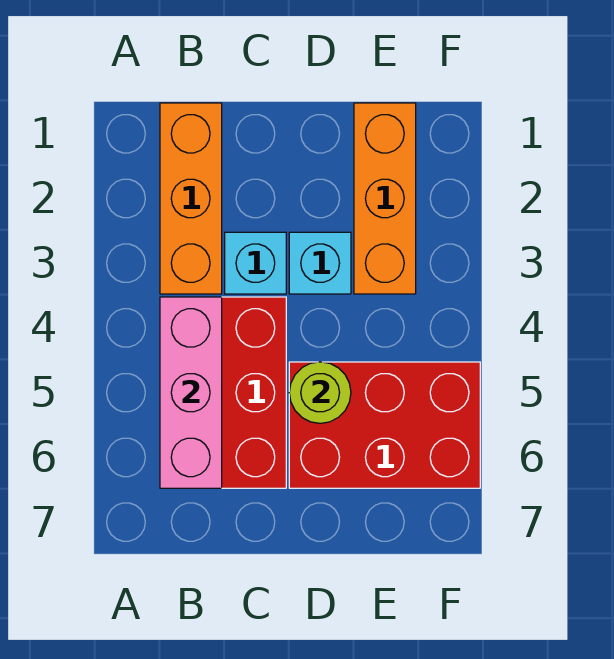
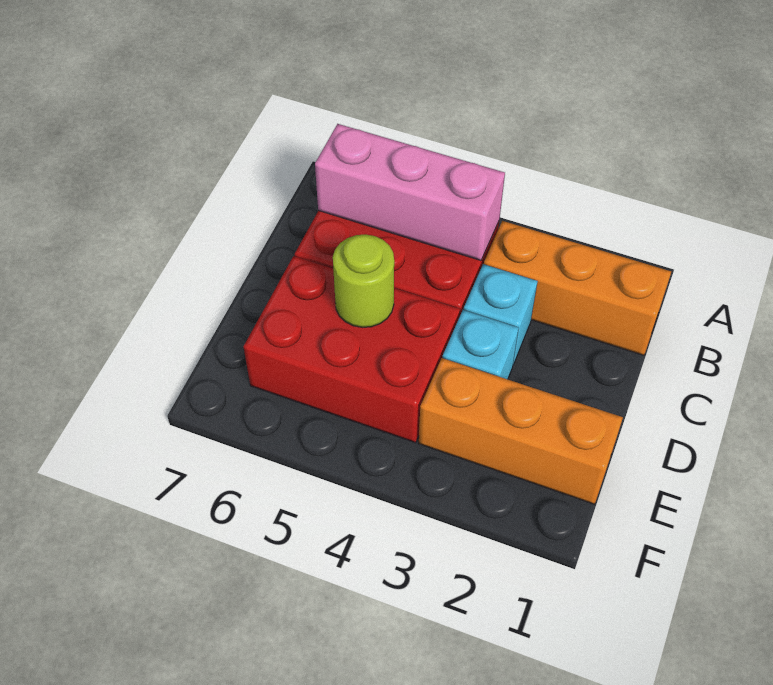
red 2x3 brick [289,362,480,488] -> red 2x3 brick turned to [244,256,460,443]

